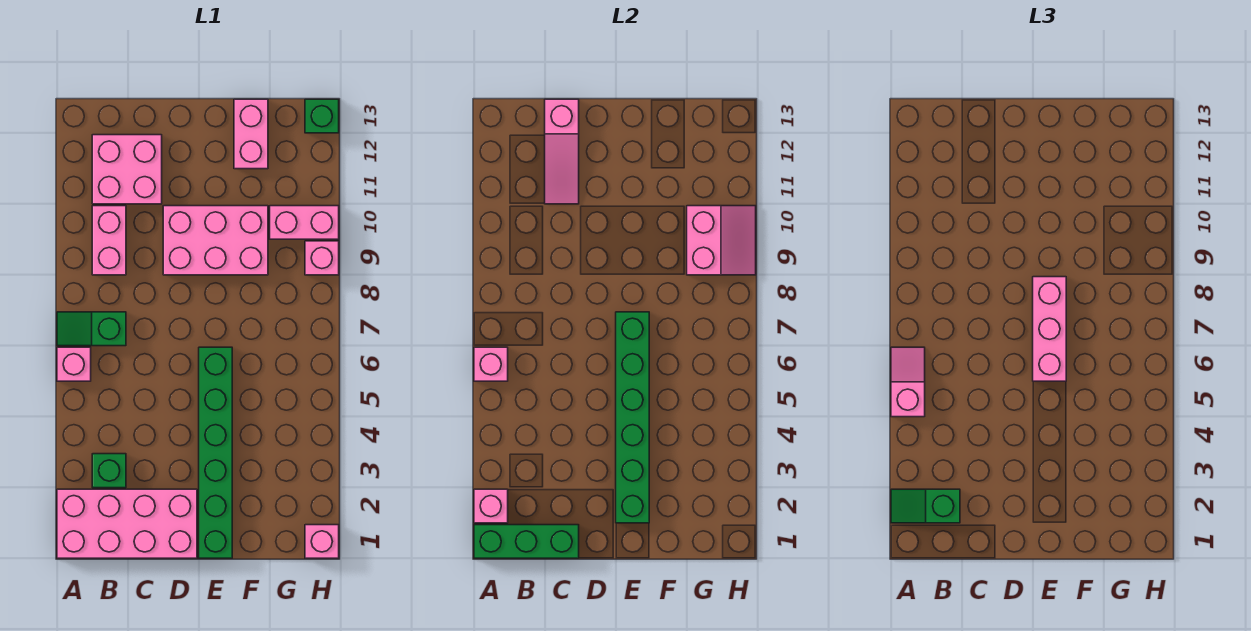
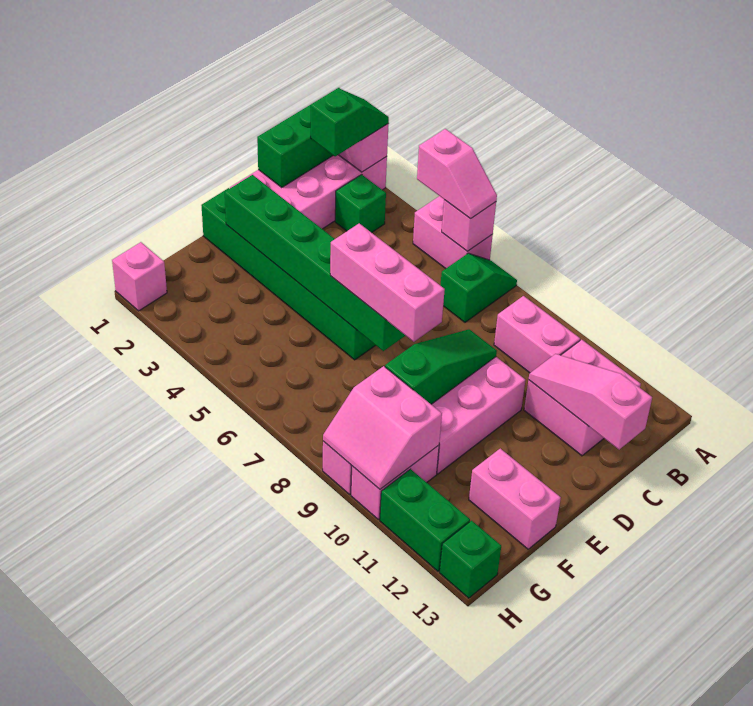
pink 1x1 brick [57,347,91,381] -> pink 1x2 brick [413,196,493,269]
none -> green 1x3 slope [385,329,497,404]
none -> green 1x2 brick [380,469,470,571]

